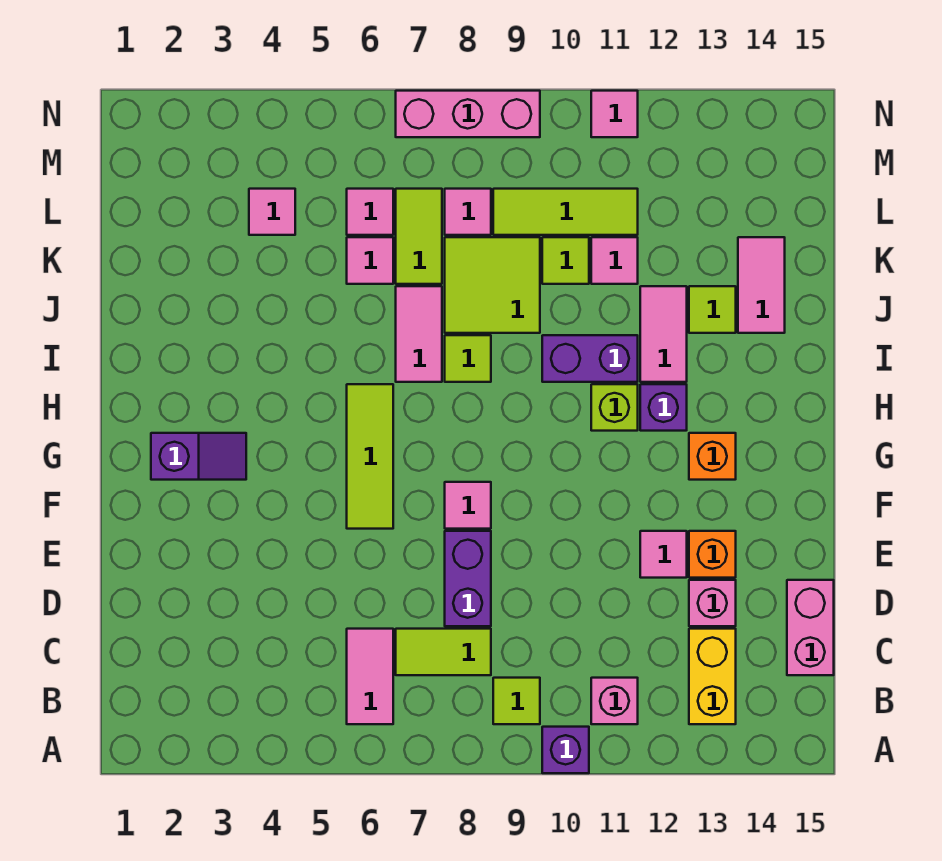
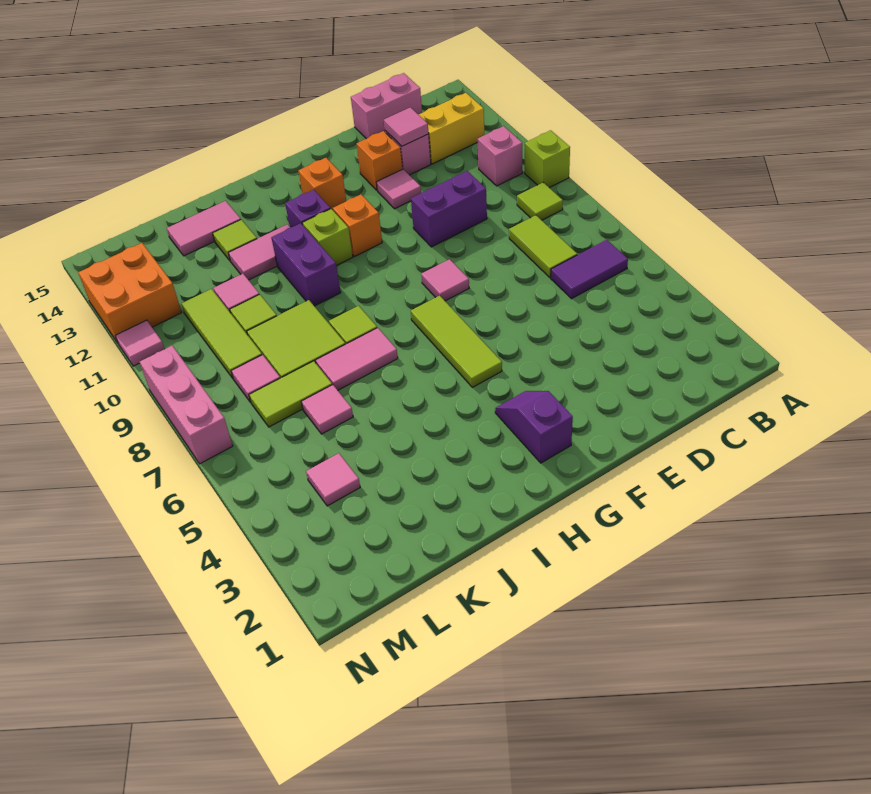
purple 1x1 brick [542,727,589,773] -> lime 1x1 brick [525,130,570,188]
pink 1x2 tile [347,629,393,724] -> purple 1x2 tile [551,240,628,299]
purple 1x2 brick [445,531,491,626] -> purple 1x2 brick moved to [411,171,487,247]
lime 1x3 tile [347,384,393,529] -> lime 1x3 tile turned to [411,296,502,387]
none -> orange 1x1 brick [333,195,382,256]
pink 1x1 tile [347,189,393,235] -> pink 1x1 tile moved to [384,107,429,146]
none -> orange 2x2 brick [78,243,182,343]

